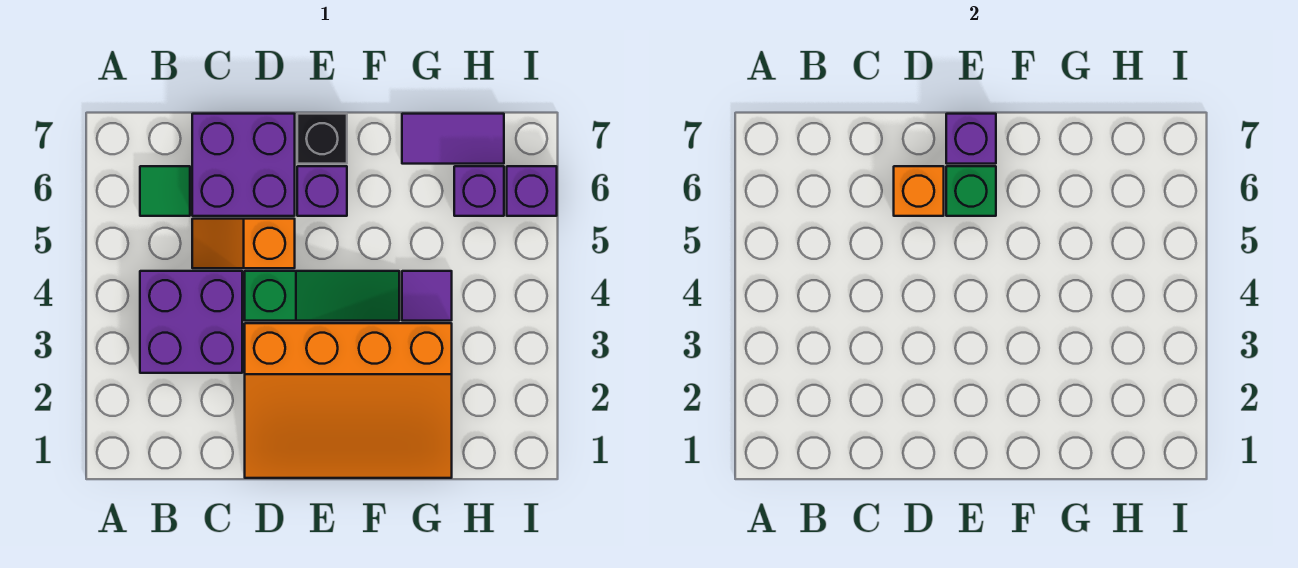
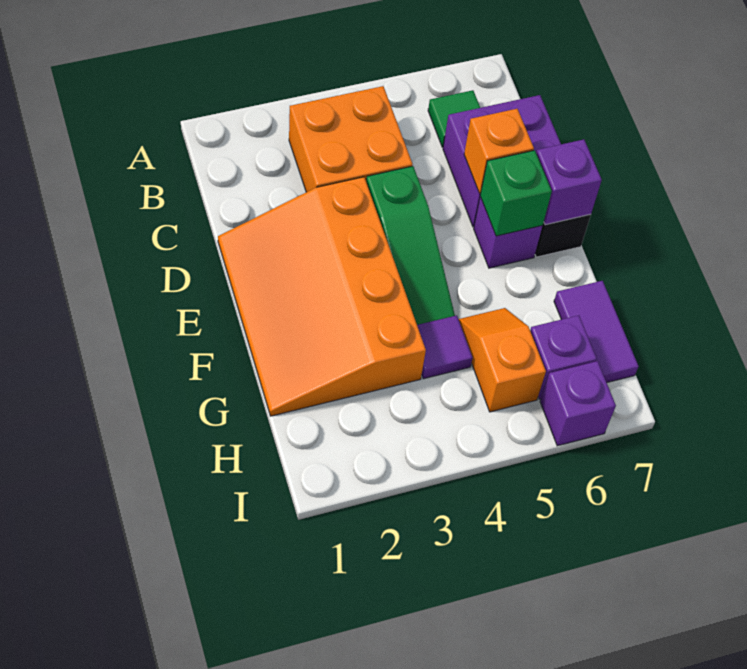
purple 2x2 brick [140,271,242,373] -> orange 2x2 brick [289,86,413,192]
orange 1x2 slope [192,219,295,268] -> orange 1x2 slope moved to [459,308,546,412]

